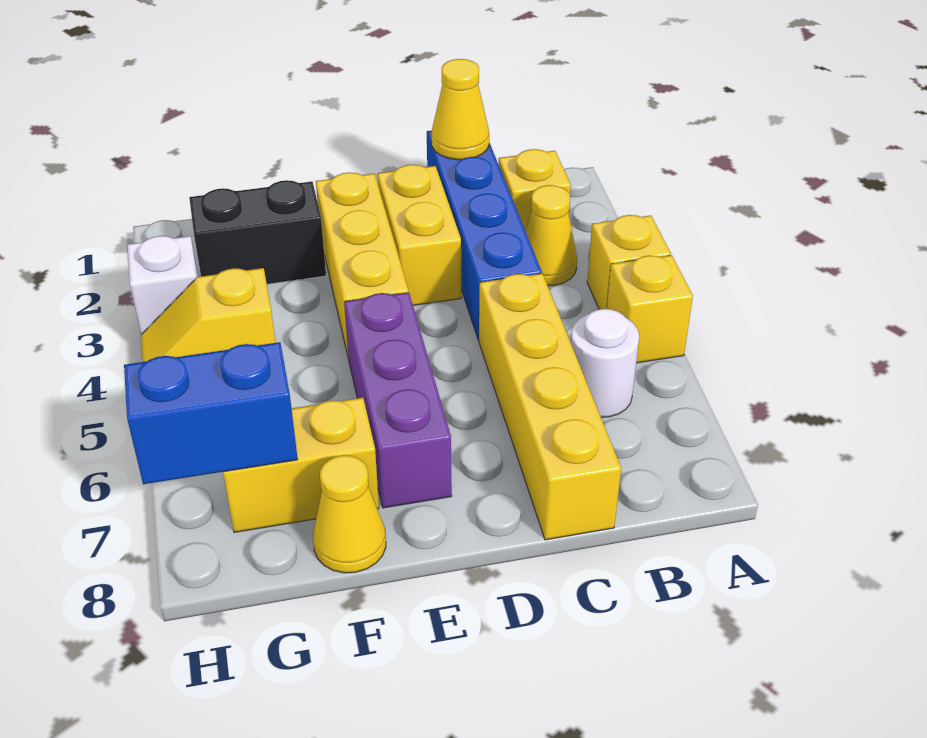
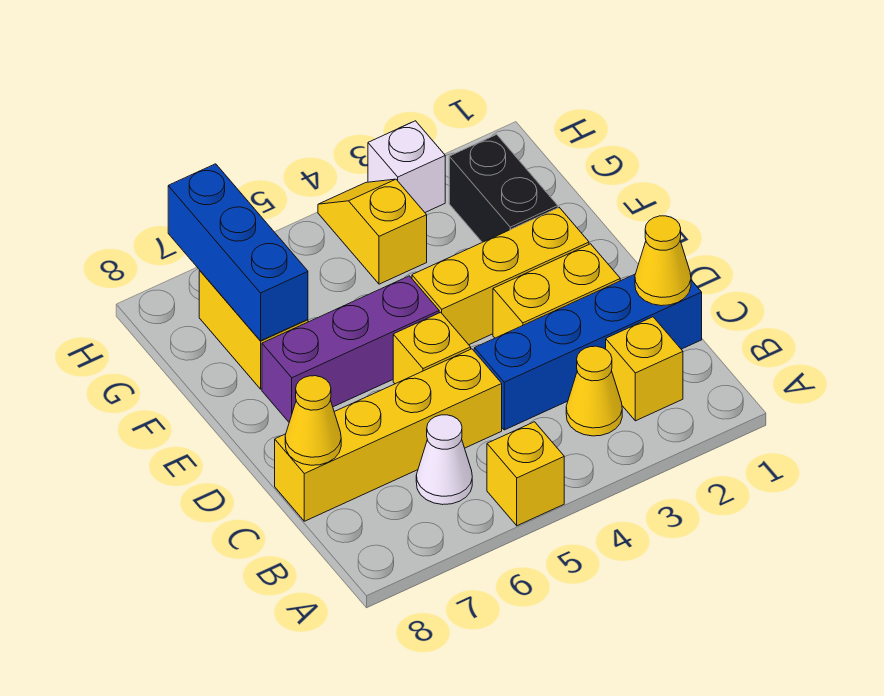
yellow 1x1 brick [587,215,671,309] -> yellow 1x1 brick moved to [393,312,471,384]
white 1x1 round brick [571,309,639,417] -> white 1x1 cone [416,415,472,505]
yellow 1x1 cone [313,455,386,573] -> yellow 1x1 cone moved to [285,376,341,465]
blue 1x2 brick [124,342,298,484] -> blue 1x3 brick [168,164,308,341]

